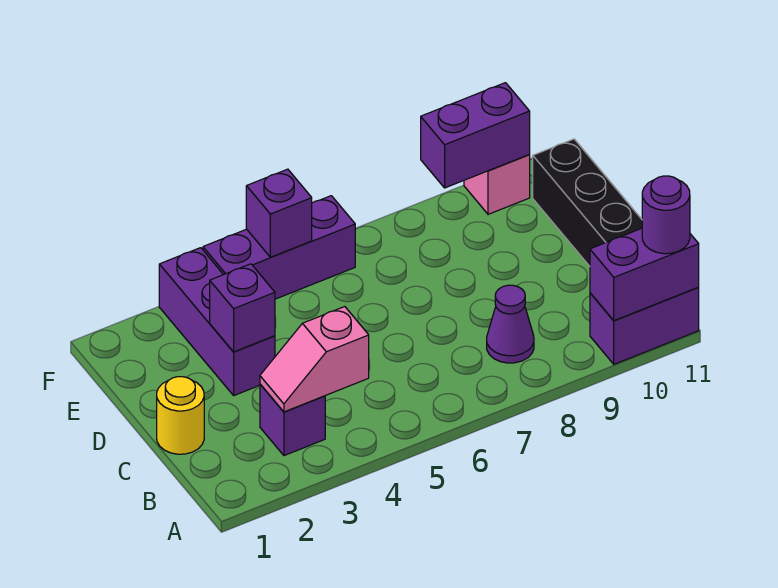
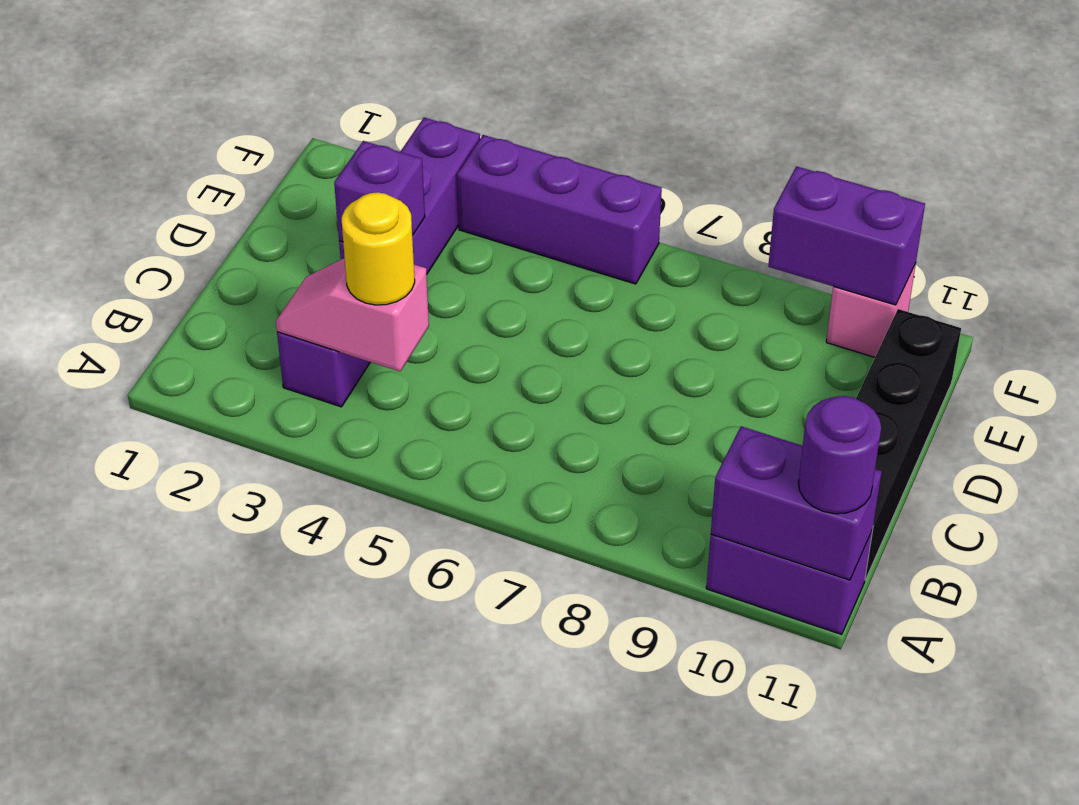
purple 1x1 cone [487,285,534,363] -> none
yellow 1x1 round brick [157,377,204,454] -> yellow 1x1 round brick moved to [342,192,415,305]
purple 1x1 brick [246,169,312,257] -> none

